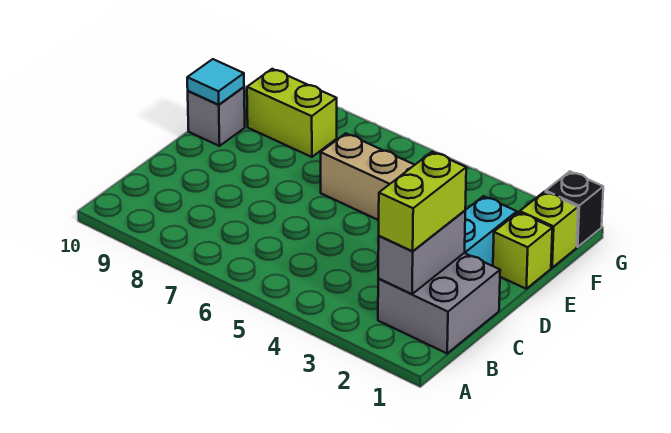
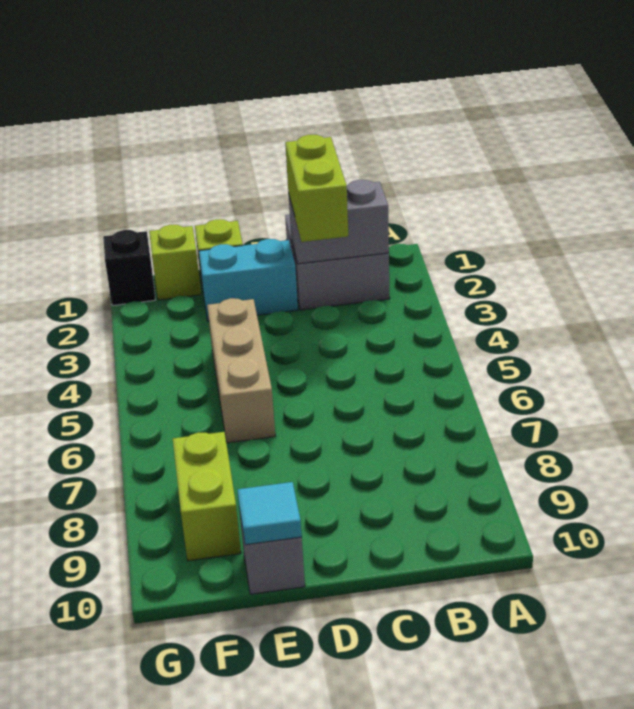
lime 1x2 brick [379,152,466,251] -> lime 1x2 brick turned to [285,135,348,242]

